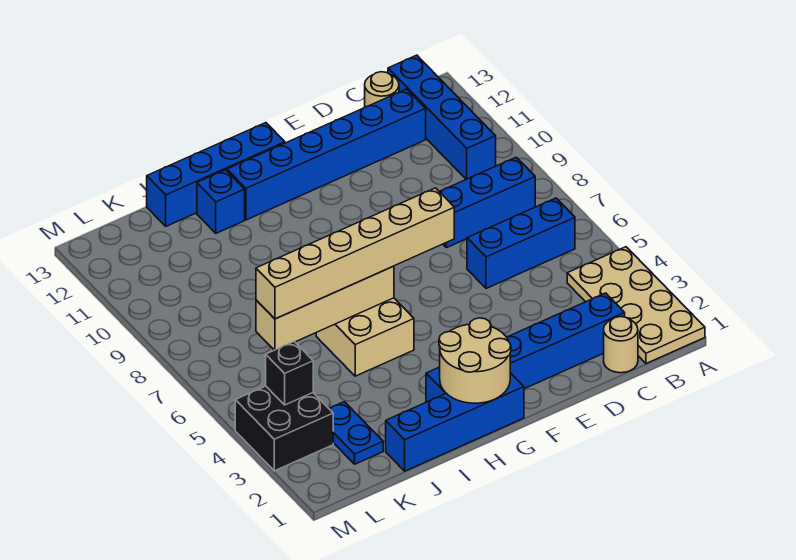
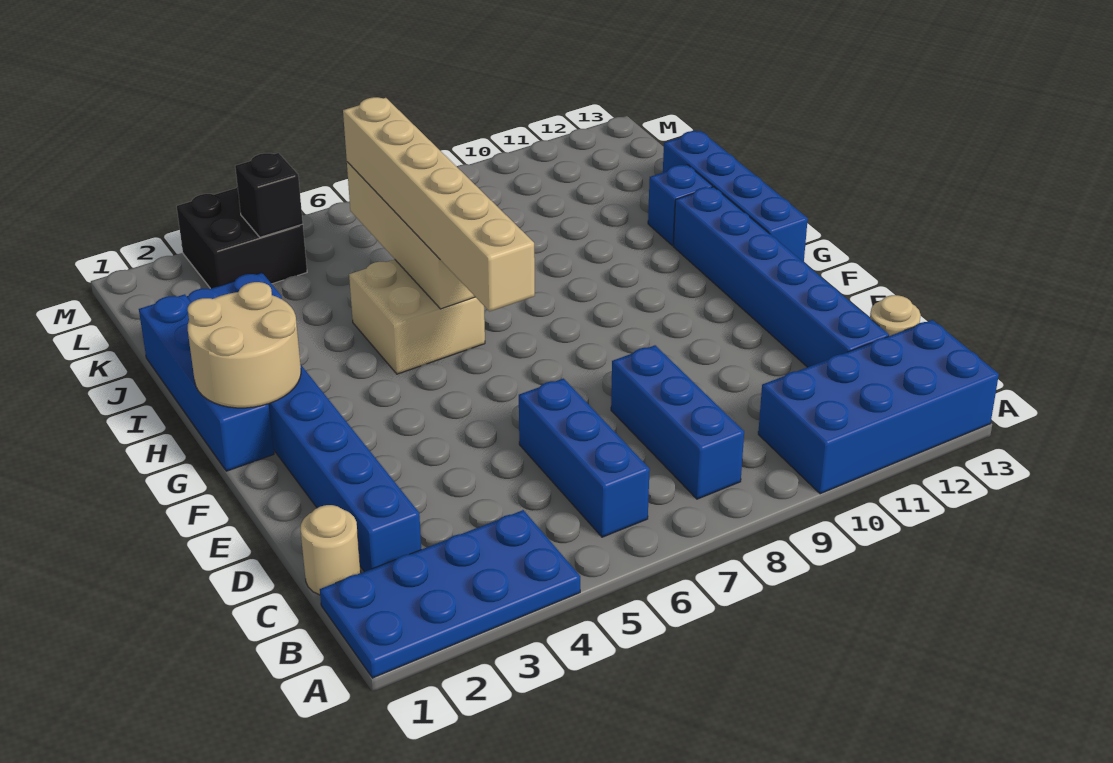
tan 2x4 plate [567,247,705,364] -> blue 2x4 plate [320,510,580,678]
blue 1x4 brick [388,55,496,179] -> blue 2x4 brick [758,320,999,494]

